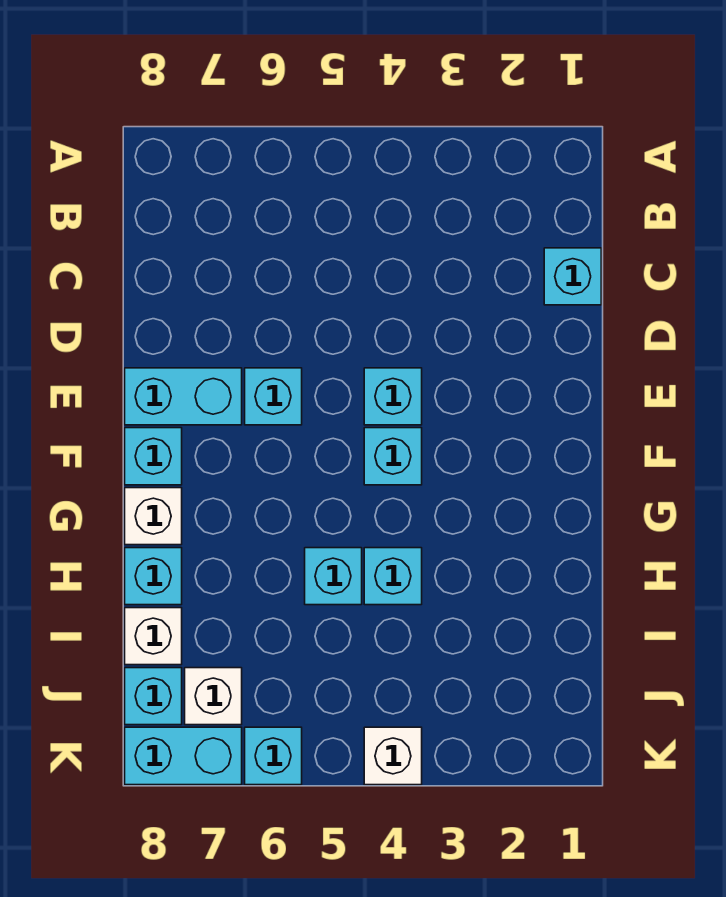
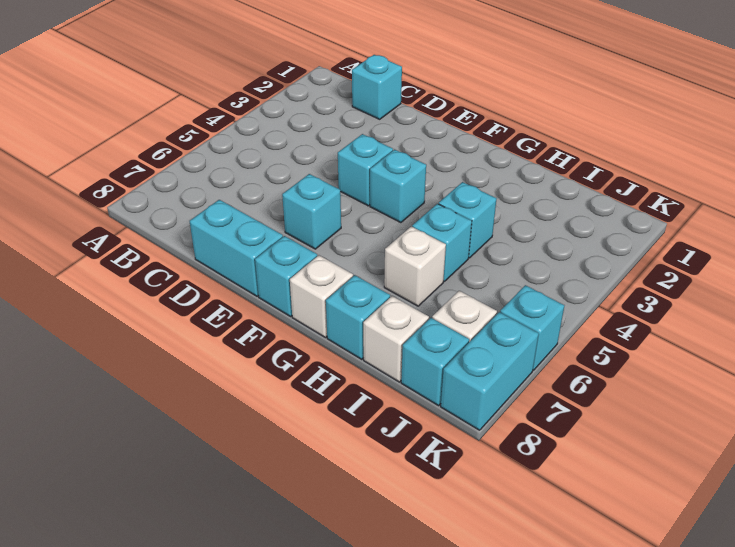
cyan 1x2 brick [125,368,242,425] -> cyan 1x2 brick turned to [190,200,283,296]
white 1x1 brick [364,727,422,785] -> white 1x1 brick moved to [384,226,446,306]

